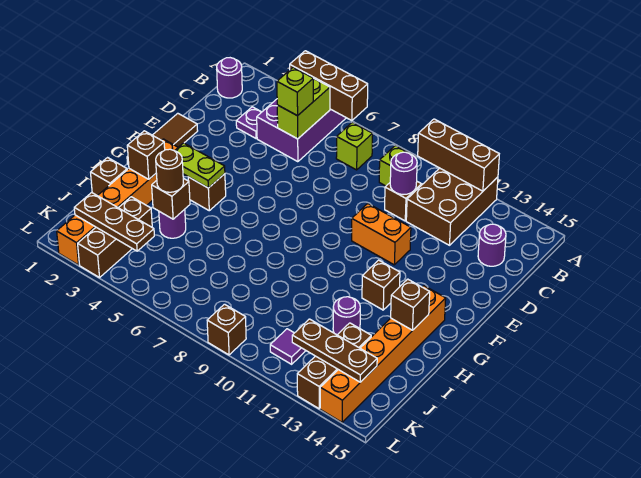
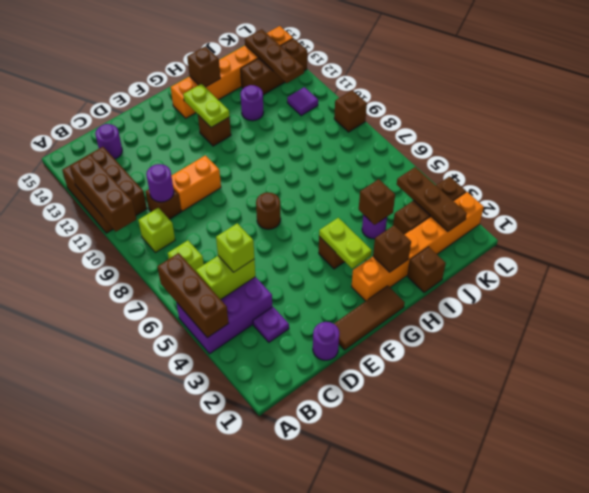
brown 2x3 brick [406,168,498,245] -> brown 2x3 brick turned to [62,147,147,233]
purple 1x1 round brick [217,58,242,98] -> purple 1x1 round brick moved to [313,322,339,360]
orange 1x2 brick [352,204,411,265] -> orange 1x2 brick turned to [171,155,221,211]
none -> lime 1x2 plate [183,84,230,128]
brown 1x1 round brick [156,149,183,192] -> brown 1x1 round brick moved to [256,193,281,229]

